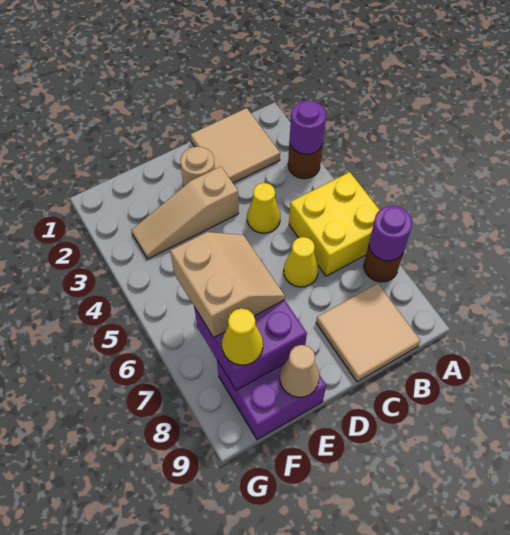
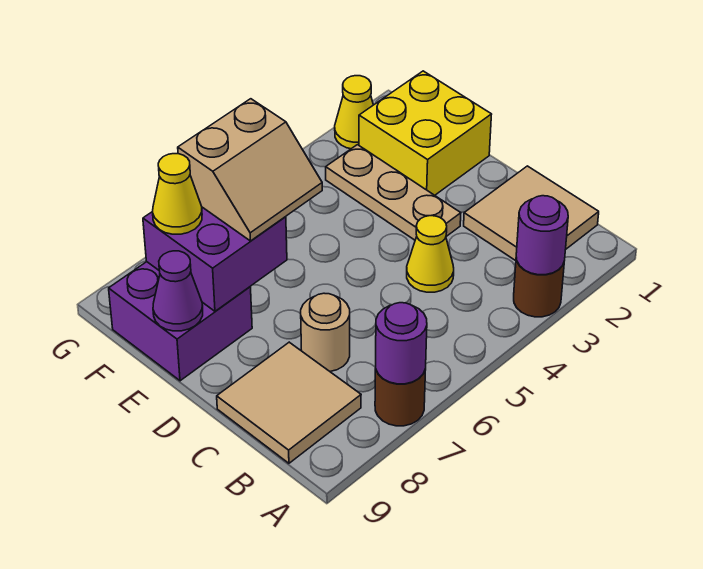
yellow 2x2 brick [289,172,379,276] -> yellow 2x2 brick moved to [359,71,492,195]
yellow 1x1 cone [284,237,318,287] -> yellow 1x1 cone moved to [335,76,373,149]
tan 1x1 round brick [180,147,215,186] -> tan 1x1 round brick moved to [301,293,350,371]
tan 1x3 slope [131,167,239,259] -> tan 1x3 plate [326,145,461,240]
tan 1x1 cone [280,345,319,397] -> purple 1x1 cone [153,251,203,331]

